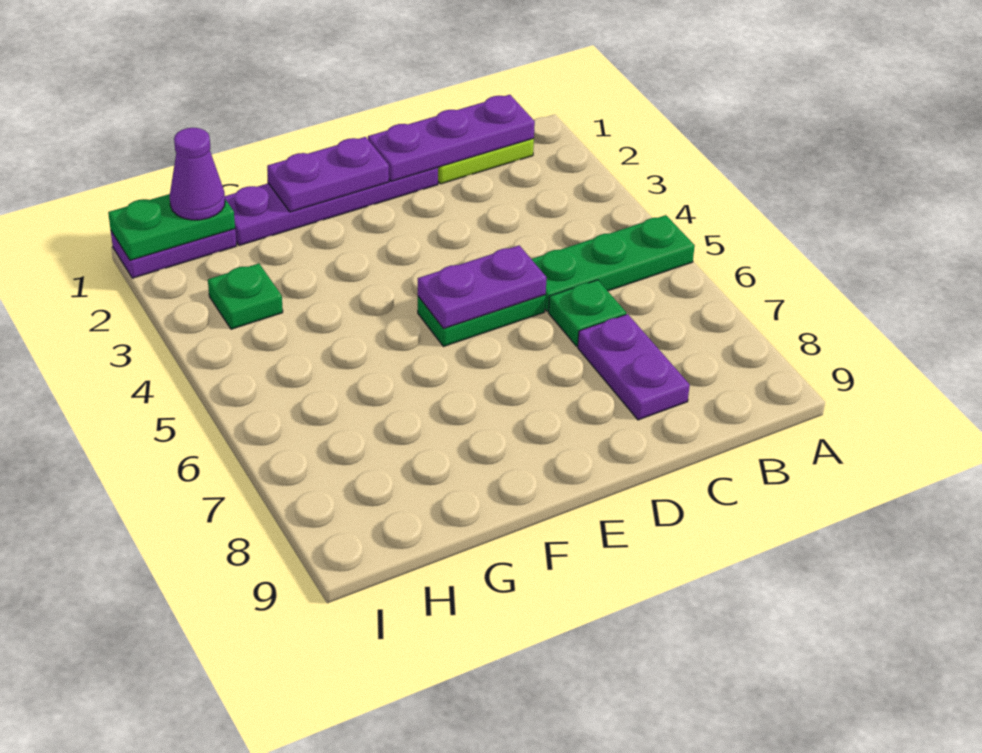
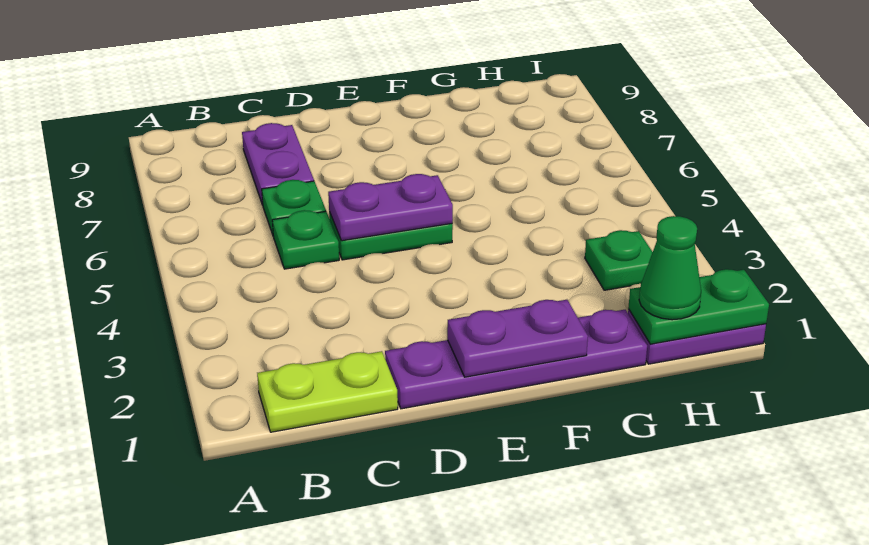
green 1x3 plate [532,215,695,311] -> green 1x1 plate [272,210,339,269]
purple 1x3 plate [368,95,535,181] -> none
purple 1x1 cone [169,128,225,220] -> green 1x1 cone [639,216,701,320]

